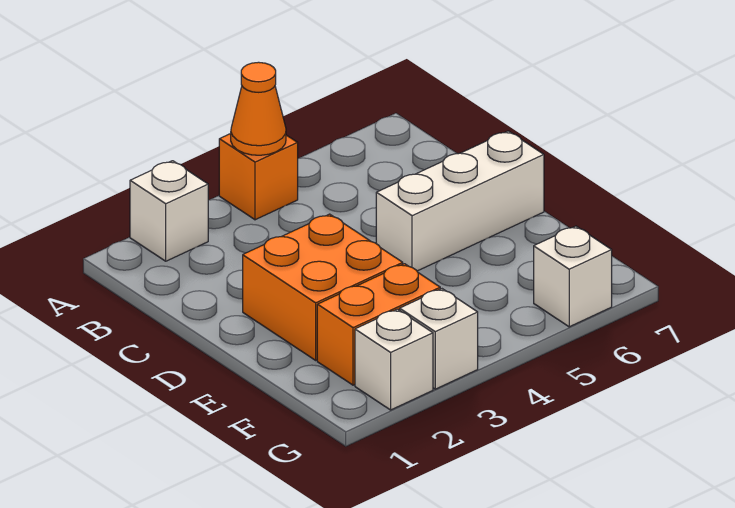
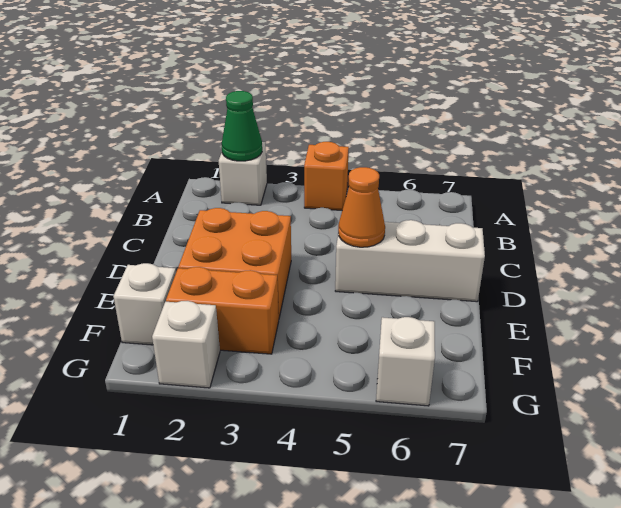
none -> green 1x1 cone [222,91,262,161]
orange 1x1 cone [231,62,286,155] -> orange 1x1 cone moved to [338,167,385,247]
white 1x1 brick [400,289,478,389] -> white 1x1 brick moved to [113,263,176,345]

